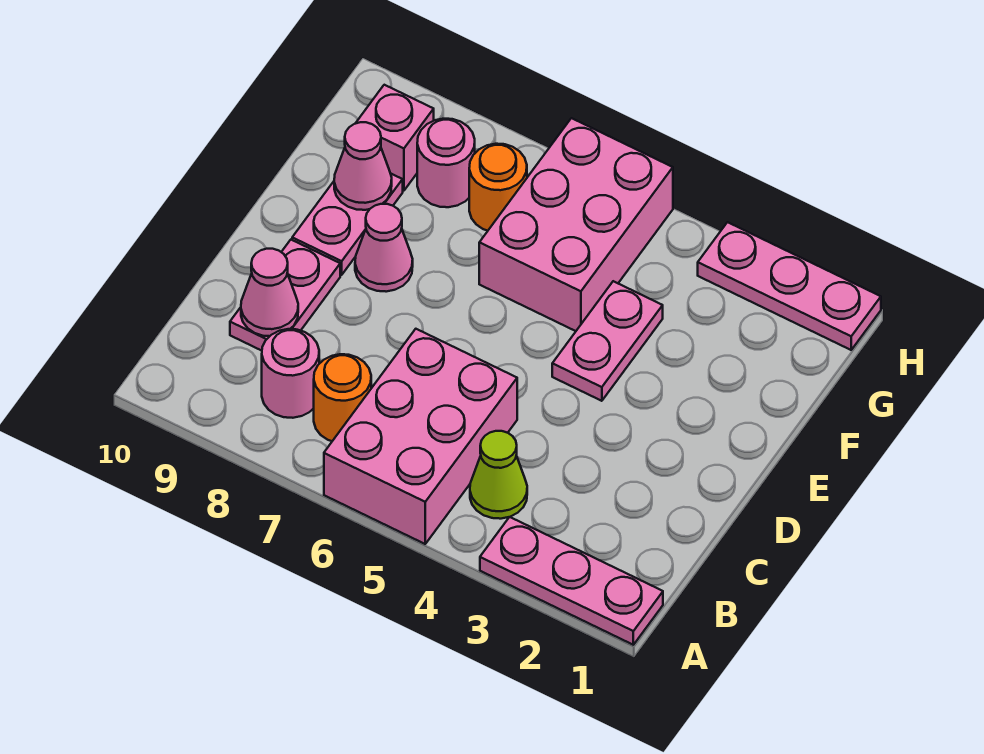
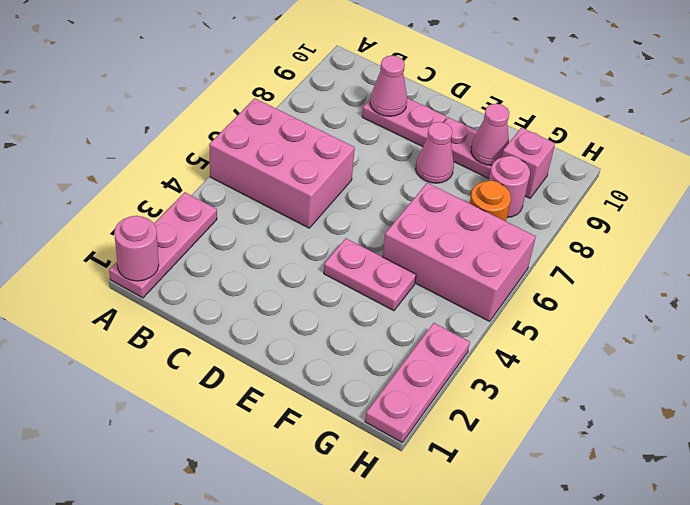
lime 1x1 cone [470,431,527,519] -> none
orange 1x1 round brick [314,354,371,441] -> none
pink 1x1 round brick [262,329,319,418] -> pink 1x1 round brick moved to [114,216,159,281]

